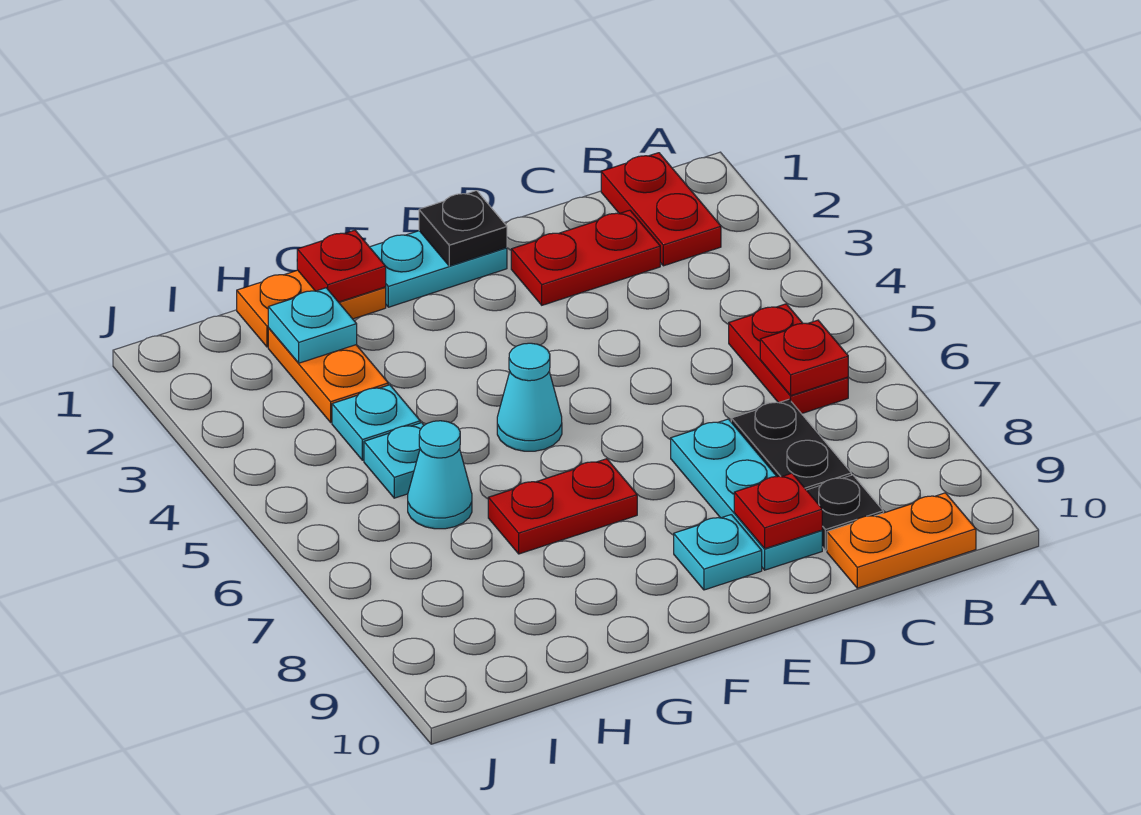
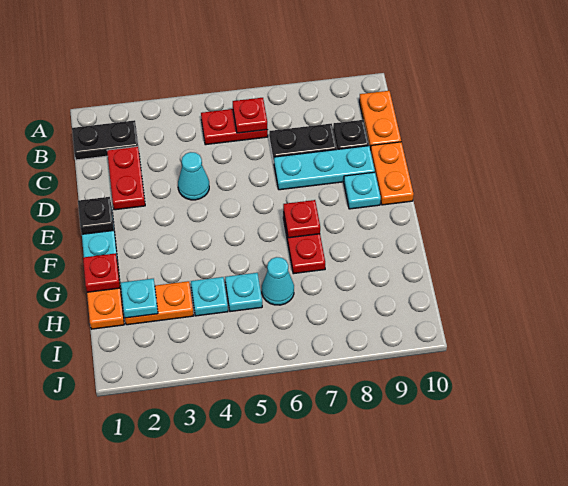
red 1x2 plate [601,153,721,266] -> black 1x2 plate [72,120,138,160]
red 1x1 plate [734,473,822,549] -> red 1x1 plate moved to [283,200,320,238]
none -> orange 1x2 plate [371,142,414,205]
cyan 1x1 cone [497,343,562,451] -> cyan 1x1 cone moved to [178,152,209,200]

